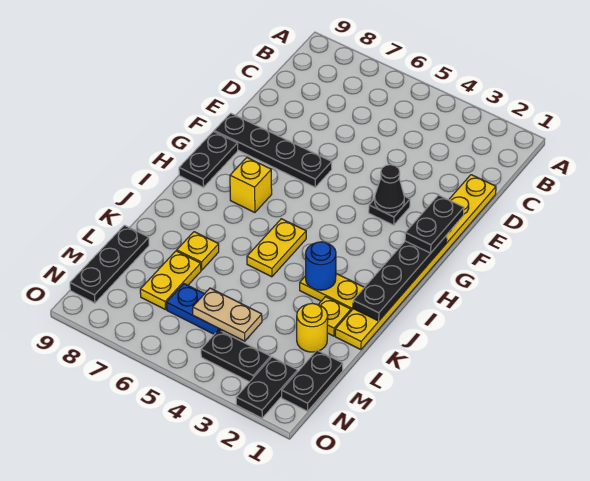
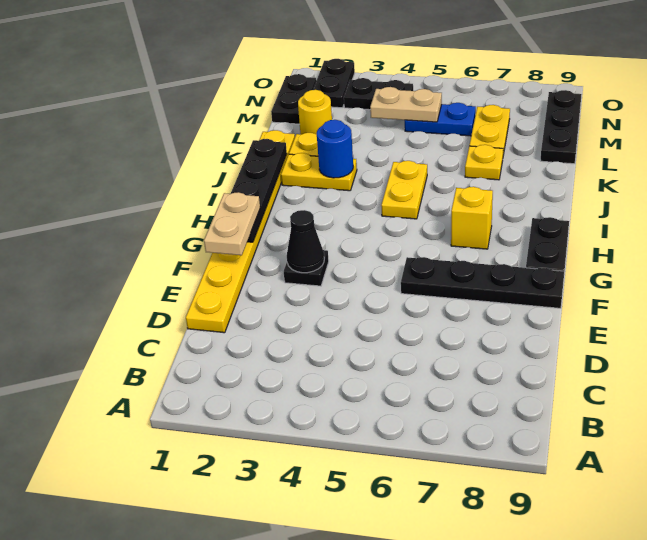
black 1x2 plate [405,195,464,253] -> tan 1x2 plate [204,192,260,255]

